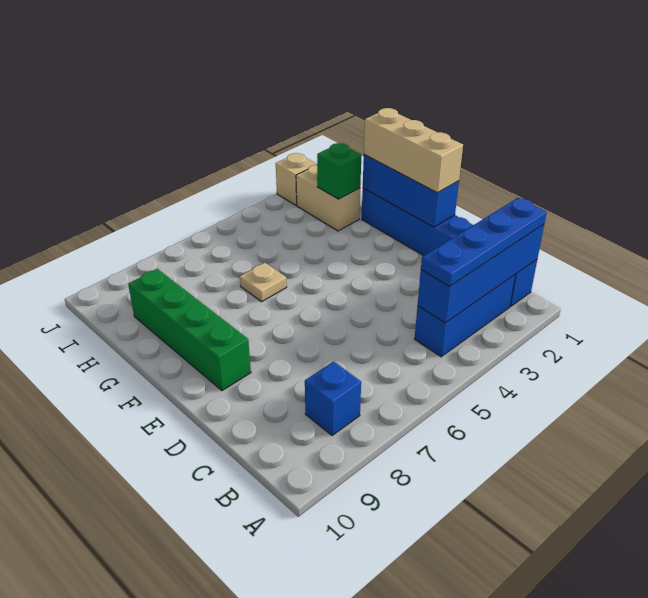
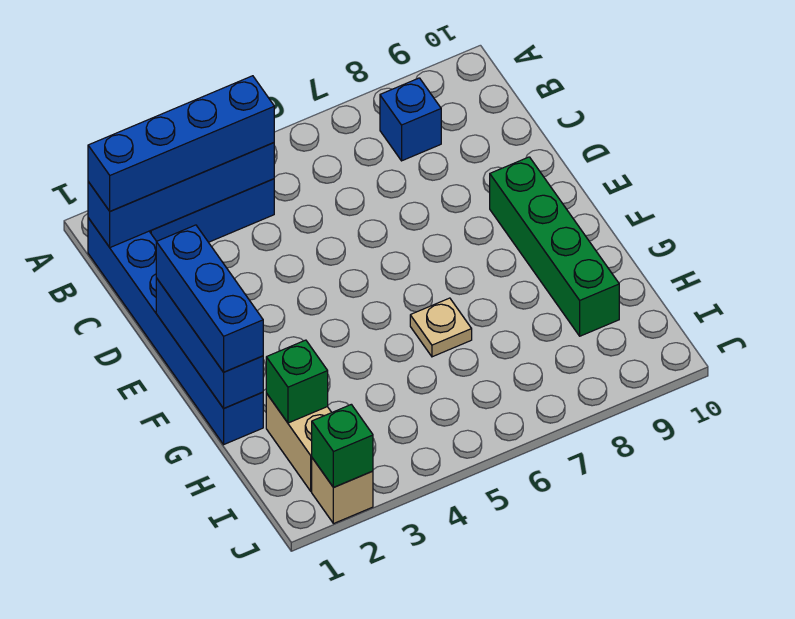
blue 1x4 plate [421,198,547,287] -> blue 1x4 brick [88,76,274,211]
tan 1x3 brick [364,108,463,193] -> blue 1x3 brick [156,225,263,372]
none -> green 1x1 brick [312,404,373,488]

